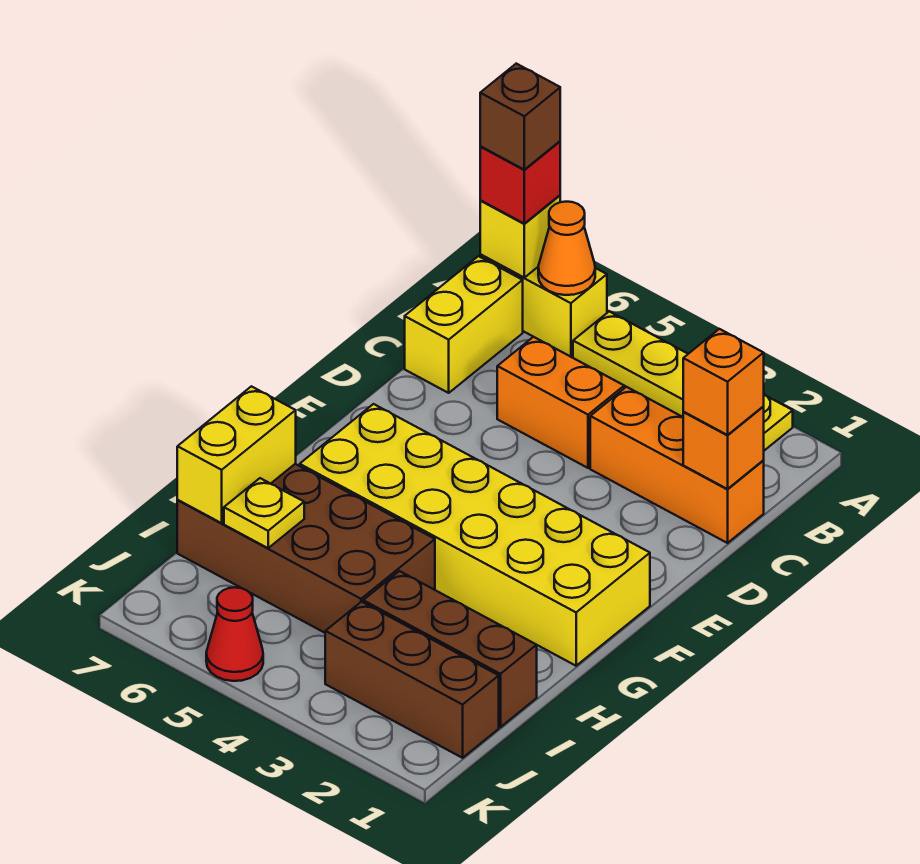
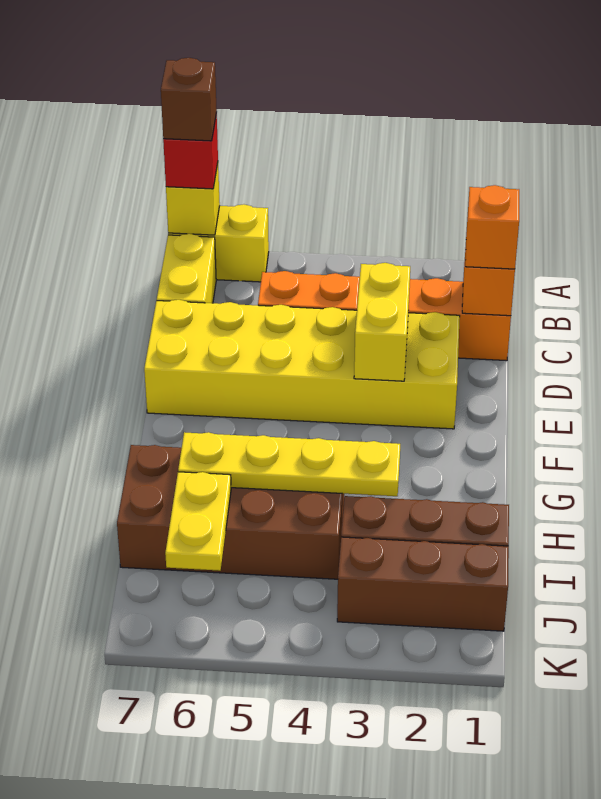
yellow 1x4 plate [573,312,793,451] -> yellow 1x4 plate moved to [178,432,400,496]
orange 1x1 cone [538,202,595,295] -> none
yellow 2x6 brick [300,404,650,666] -> yellow 2x6 brick moved to [144,300,460,429]
yellow 1x2 brick [177,386,296,523] -> yellow 1x2 brick moved to [354,263,410,381]
yellow 1x1 plate [224,478,304,548] -> yellow 1x2 plate [165,472,231,571]
red 1x1 cone [206,587,263,681] -> none

